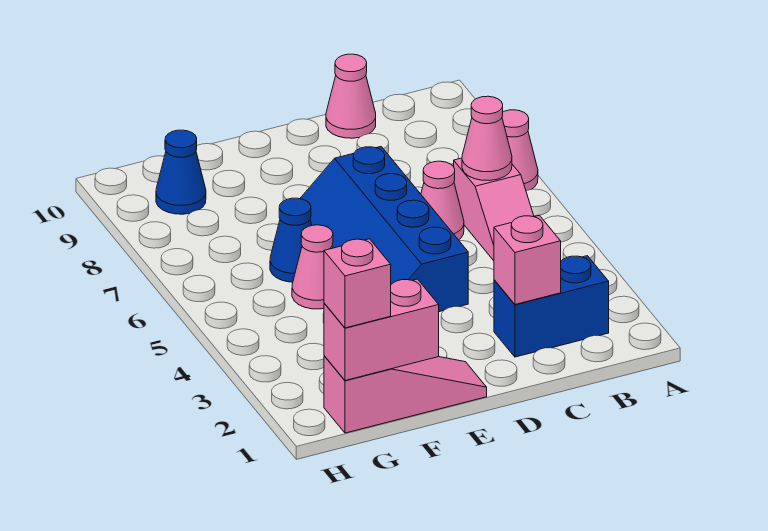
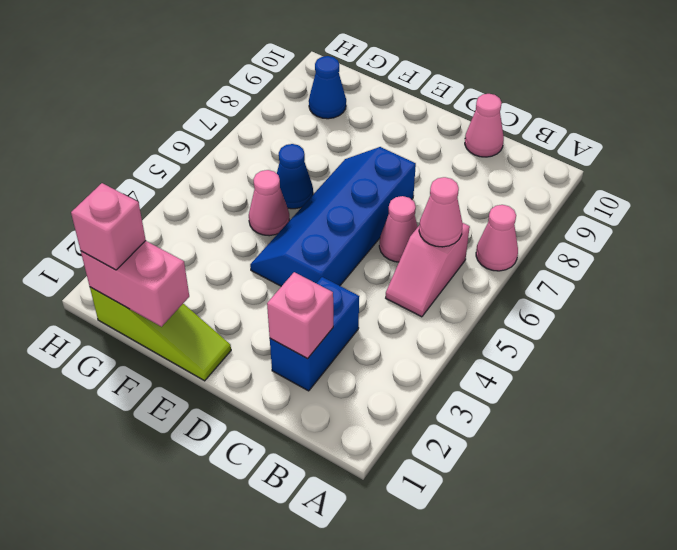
blue 1x2 brick [494,256,609,357] -> blue 1x2 brick turned to [270,277,359,391]
pink 1x3 slope [324,356,487,433] -> lime 1x3 slope [90,287,231,381]

